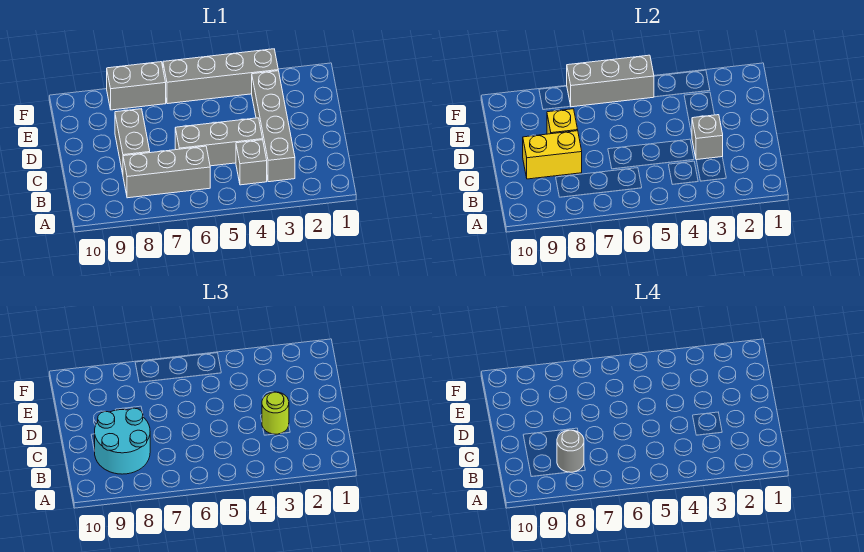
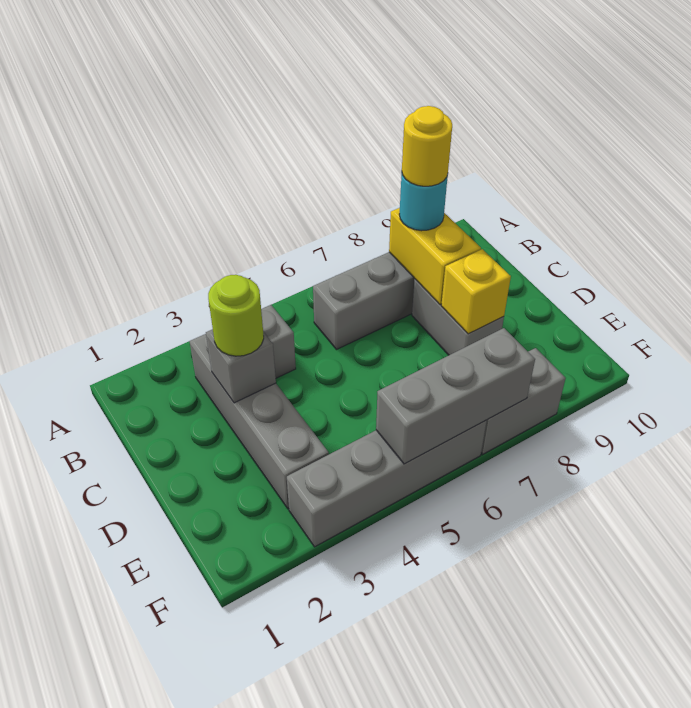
cyan 2x2 round brick [95,408,150,474] -> cyan 1x1 round brick [399,175,448,231]
grey 1x1 round brick [557,430,584,472] -> yellow 1x1 round brick [402,106,452,186]
grey 1x3 brick [175,118,263,166] -> none
yellow 1x2 brick [523,131,582,179] -> yellow 1x2 brick turned to [389,208,481,305]

